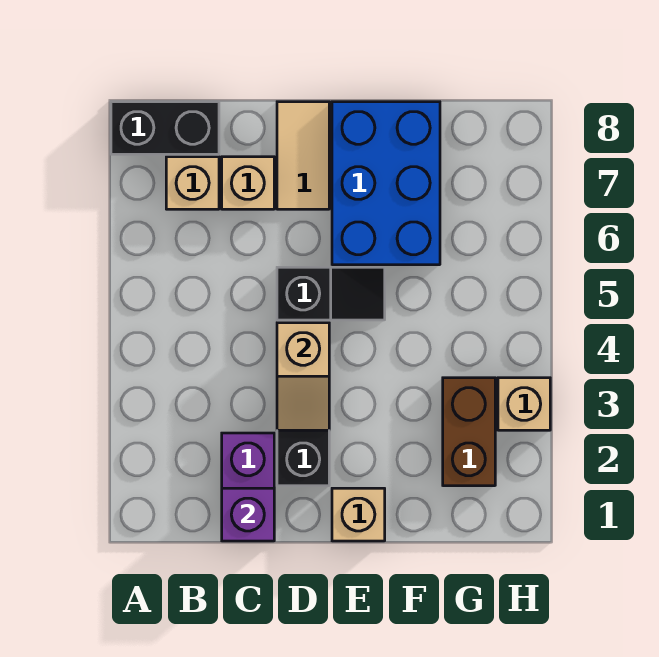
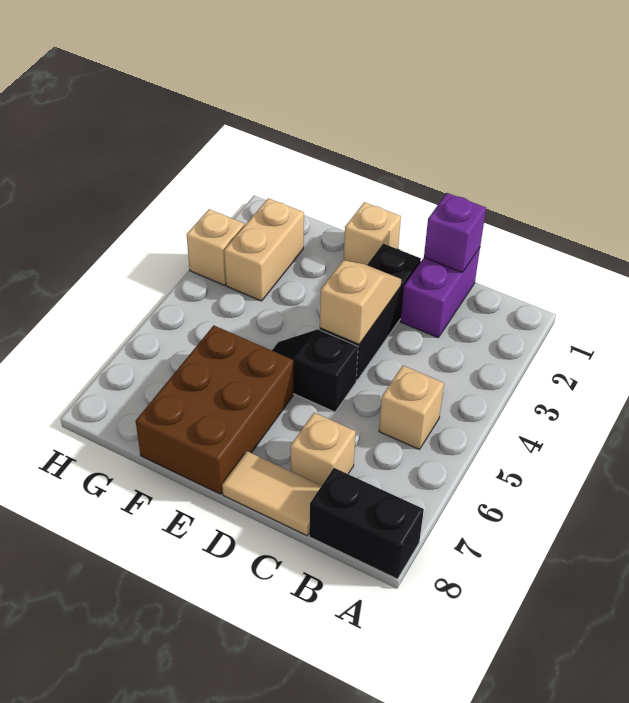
tan 1x1 brick [166,157,219,209] -> tan 1x1 brick moved to [379,366,444,450]
tan 1x2 tile [277,102,329,209] -> tan 1x2 tile turned to [222,451,321,536]
blue 2x3 brick [332,102,440,265] -> brown 2x3 brick [136,326,293,494]
brown 1x2 brick [443,378,495,486] -> tan 1x2 brick [224,198,304,301]

